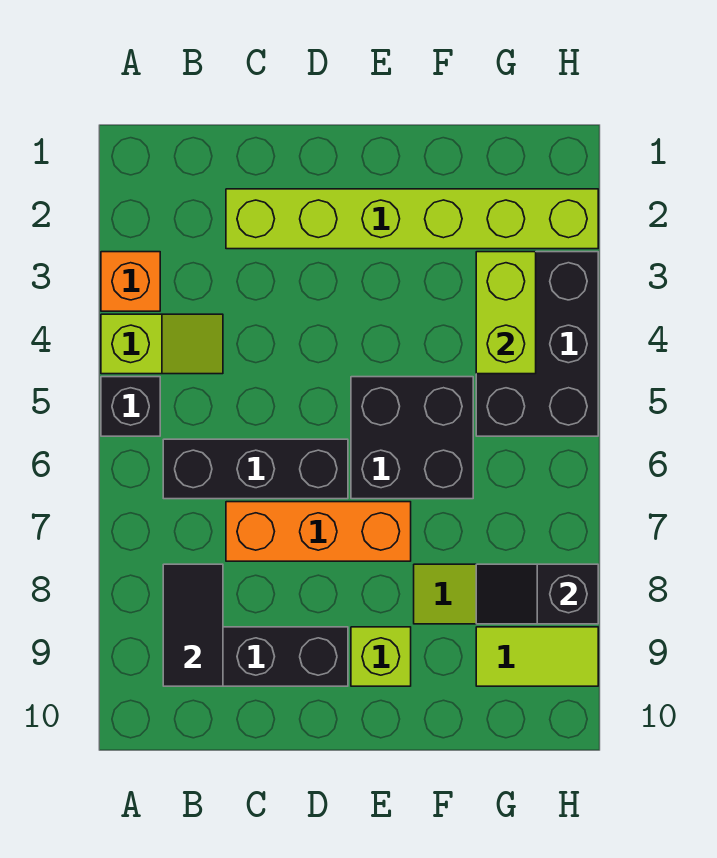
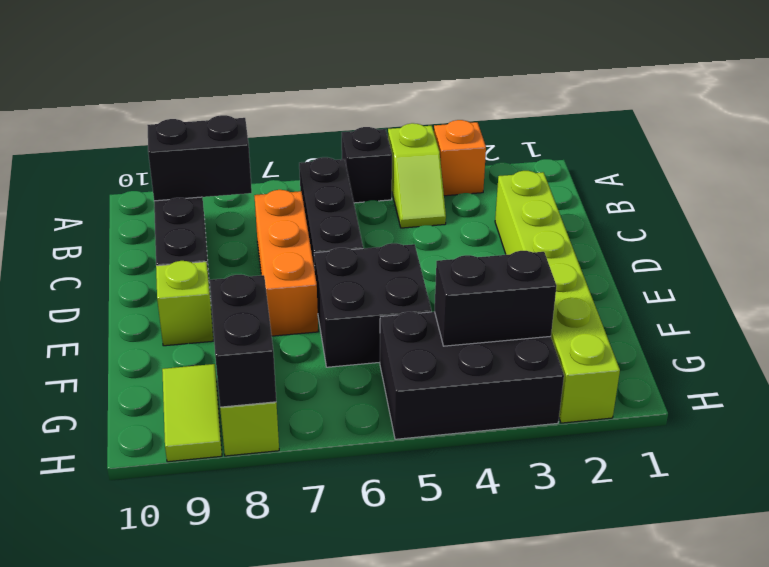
black 1x2 tile [163,564,223,686] -> black 1x2 brick [147,115,252,201]
lime 1x2 brick [476,252,536,374] -> black 1x2 brick [435,251,556,346]
black 1x2 slope [476,564,598,624] -> black 1x2 brick [210,275,276,407]

